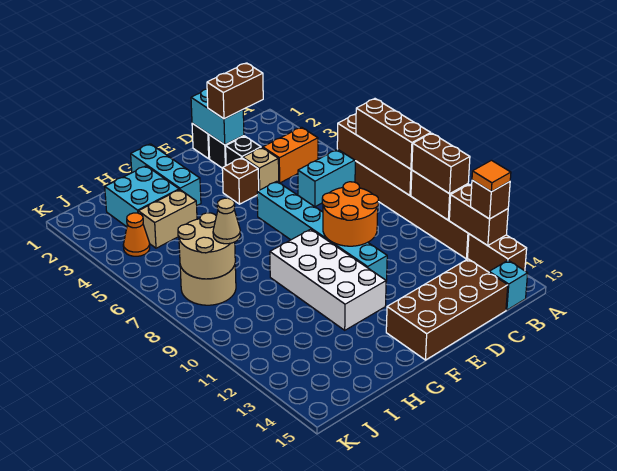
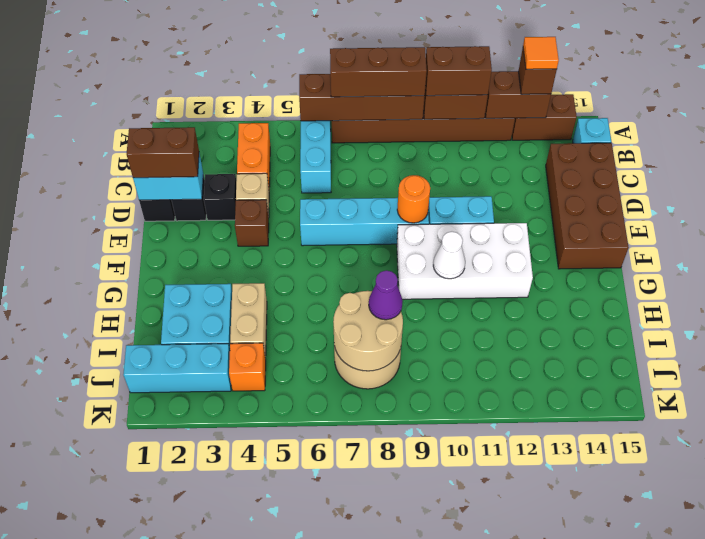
brown 1x2 brick [207,63,263,119] -> brown 1x2 brick turned to [127,127,199,178]
orange 2x2 round brick [322,182,378,246] -> orange 1x1 round brick [397,175,430,223]
cyan 1x3 brick [131,144,201,205] -> cyan 1x3 brick moved to [123,344,231,393]
none -> white 1x1 cone [433,232,465,279]
tan 1x1 cone [213,198,240,244] -> purple 1x1 cone [369,270,403,320]
orange 1x1 cone [123,213,150,256] -> orange 1x1 brick [229,343,266,391]

